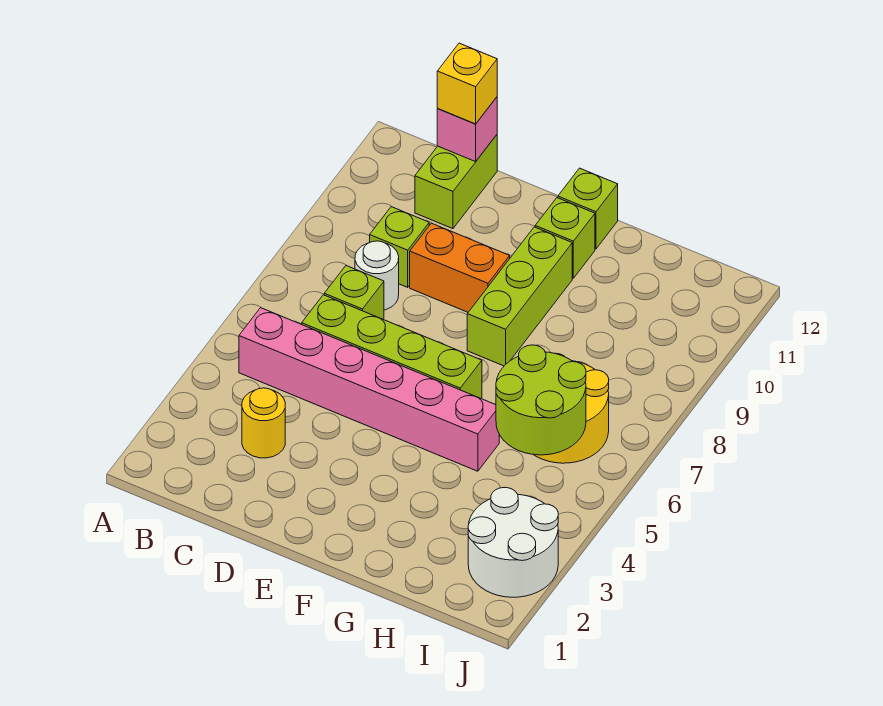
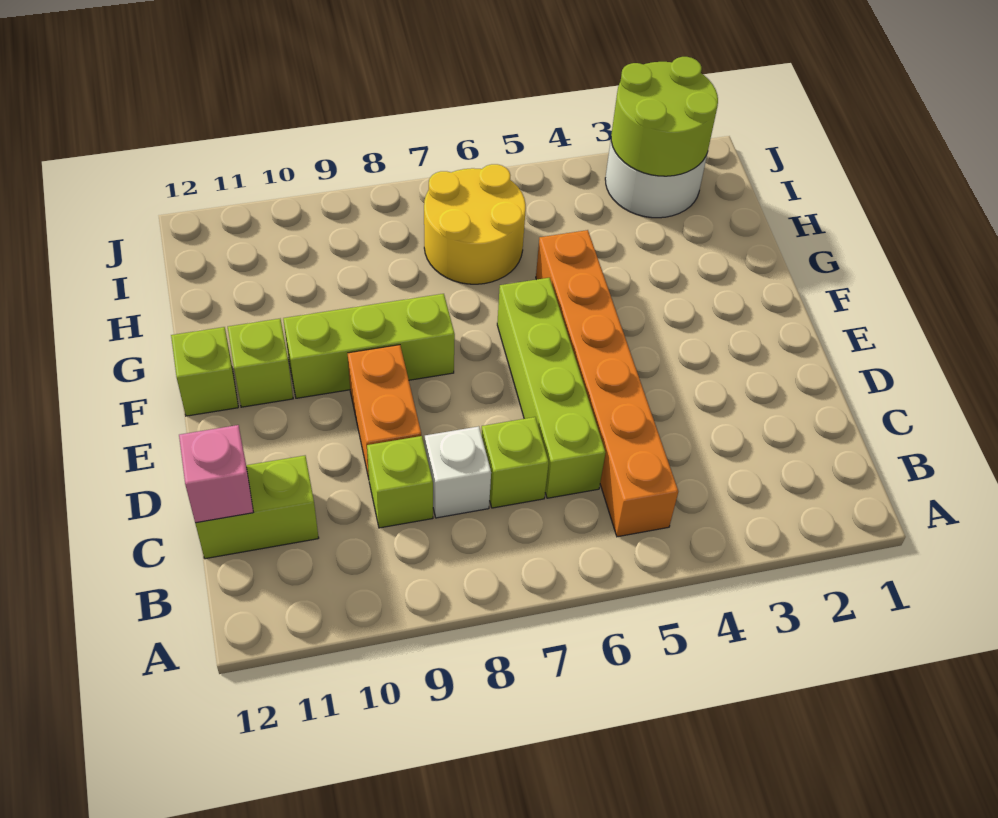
pink 1x6 brick [239,308,499,471] -> orange 1x6 brick [536,230,678,537]
yellow 1x1 round brick [242,388,285,458] -> none
white 1x1 round brick [355,241,399,310] -> white 1x1 brick [425,426,491,518]
yellow 1x1 brick [437,43,497,124] -> none
lime 2x2 round brick [496,345,586,455] -> lime 2x2 round brick moved to [611,57,718,176]

